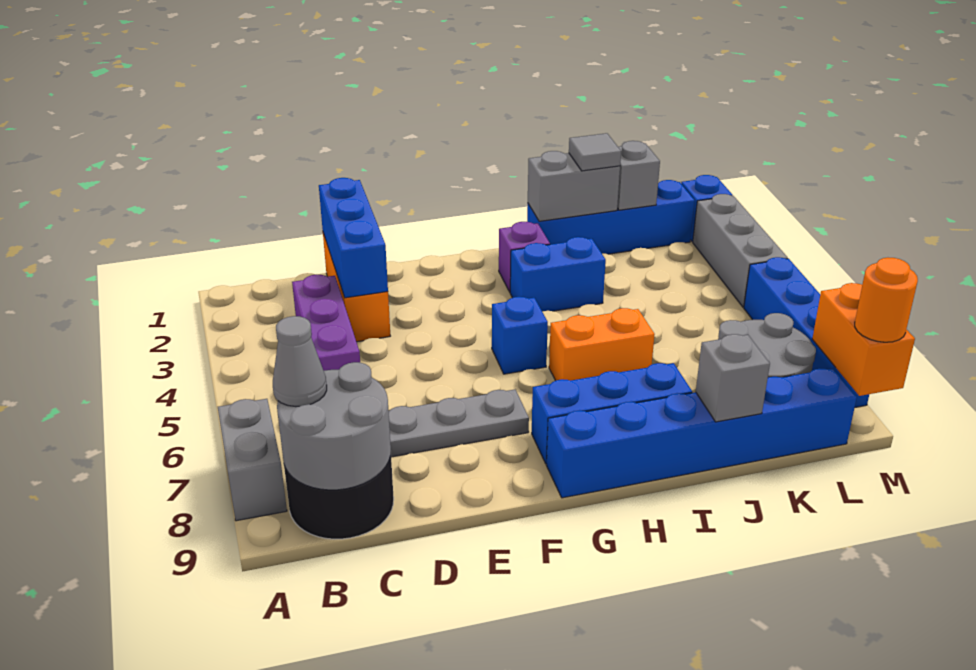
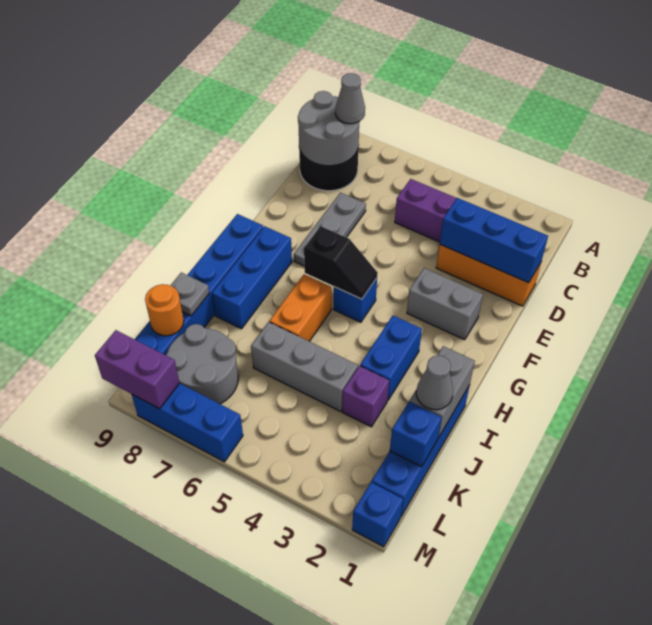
grey 1x2 brick [218,399,287,521] -> grey 1x2 brick moved to [407,268,483,340]
none -> black 1x2 slope [304,226,378,299]
purple 1x1 brick [499,222,550,292] -> purple 1x1 brick moved to [342,366,389,427]
grey 1x1 tile [569,133,621,171] -> grey 1x1 cone [416,355,453,410]
grey 1x1 brick [696,334,770,422] -> grey 1x1 plate [170,272,209,316]
grey 1x1 brick [617,141,660,210] -> blue 1x1 brick [390,401,442,467]
grey 1x3 brick [693,194,788,307] -> grey 1x3 brick moved to [251,322,358,411]
blue 1x4 brick [744,257,869,407] -> blue 1x3 brick [132,383,243,462]
orange 1x2 brick [812,283,915,396] -> purple 1x2 brick [95,330,179,409]
orange 1x1 round brick [855,258,918,342] -> orange 1x1 round brick moved to [145,284,184,336]

